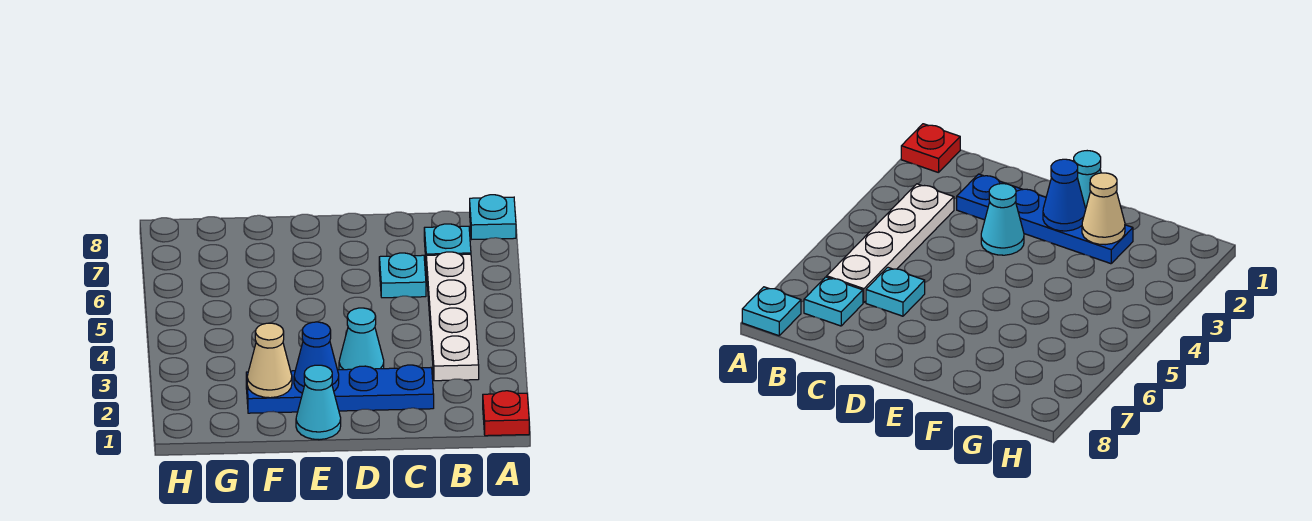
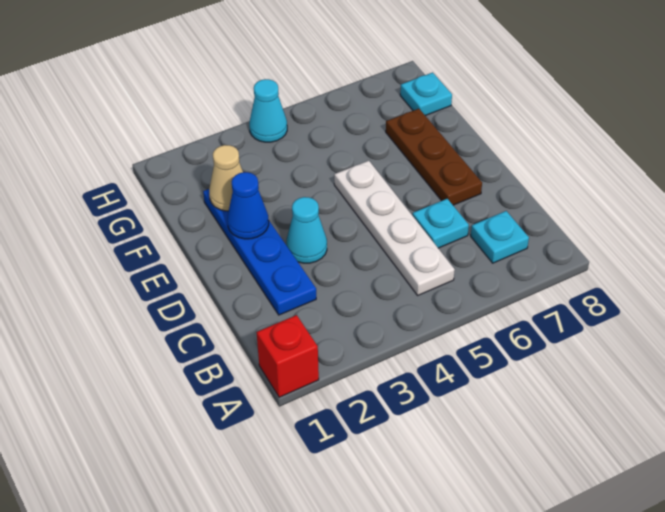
red 1x1 plate [483,391,529,436] -> red 1x1 brick [256,315,319,397]
cyan 1x1 plate [470,195,516,239] -> cyan 1x1 plate moved to [400,72,452,116]
white 1x4 plate [426,252,479,381] -> white 1x4 plate turned to [334,161,455,295]
none -> brown 1x3 plate [386,109,482,205]
cyan 1x1 cone [296,365,341,440] -> cyan 1x1 cone moved to [249,79,287,142]

